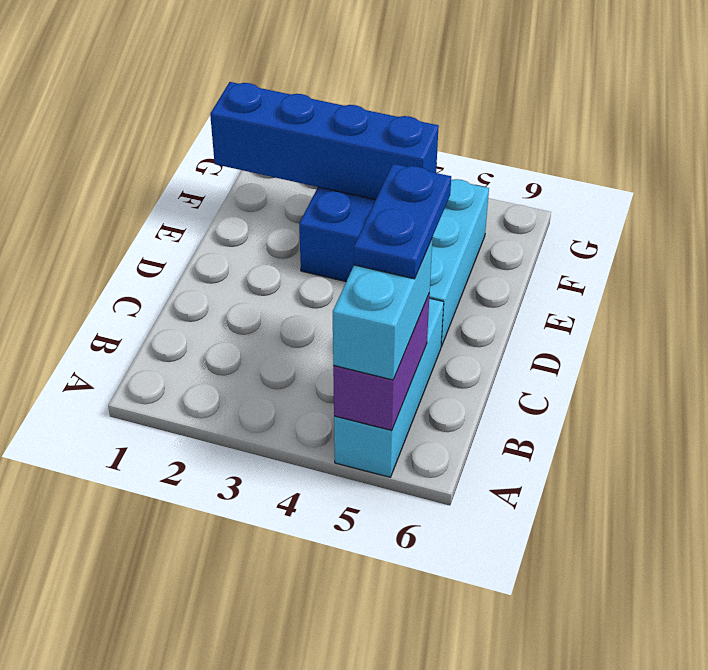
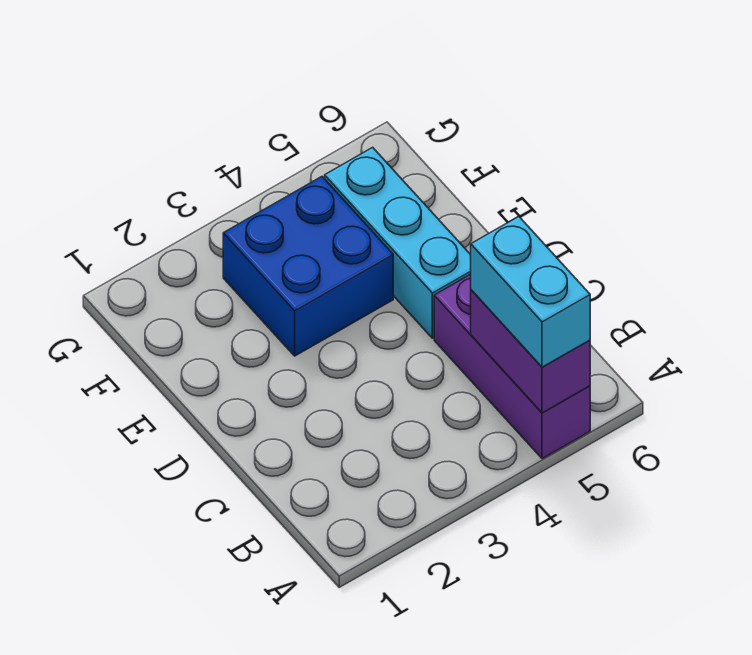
cyan 1x3 brick [334,298,444,477] -> purple 1x3 brick [434,274,590,459]
blue 1x2 plate [354,164,451,279] -> none
blue 1x4 brick [210,82,439,200] -> none

